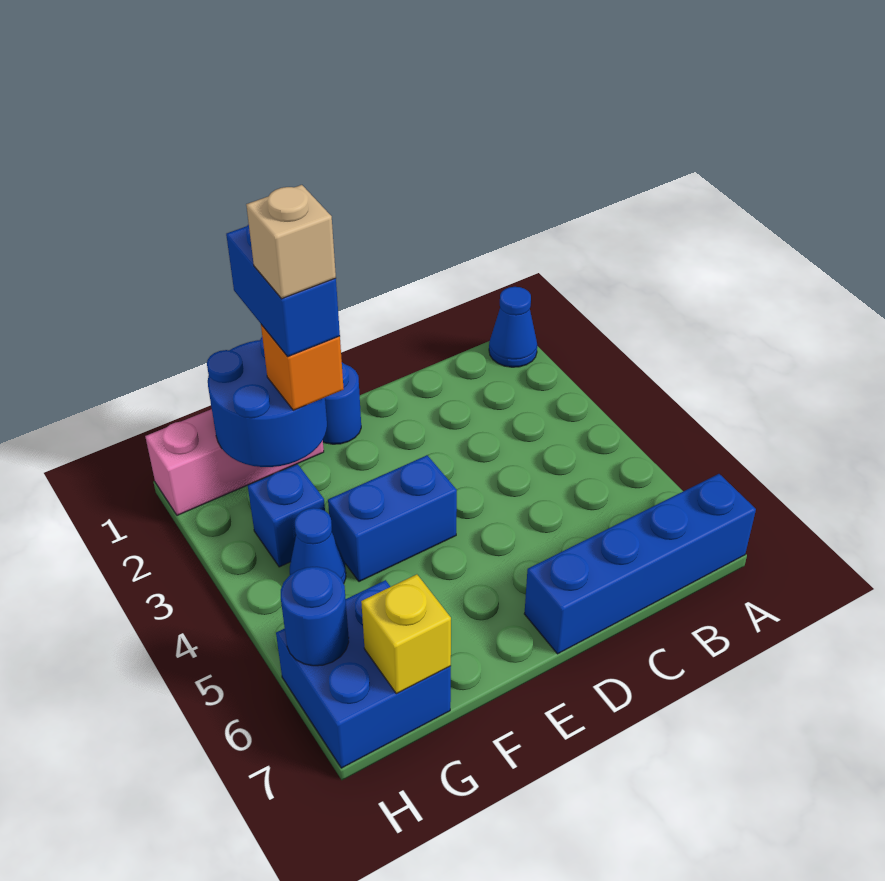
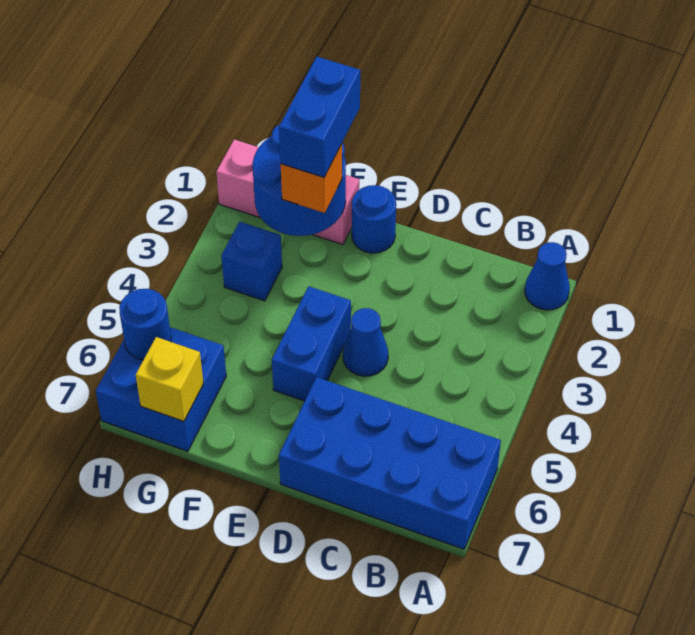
blue 1x4 brick [524,474,756,654] -> blue 2x4 brick [279,377,501,549]
blue 1x2 brick [328,455,457,582] -> blue 1x2 brick turned to [272,286,351,401]
tan 1x1 brick [246,185,336,299] -> none
blue 1x1 cone [290,508,346,584] -> blue 1x1 cone moved to [343,308,388,376]

